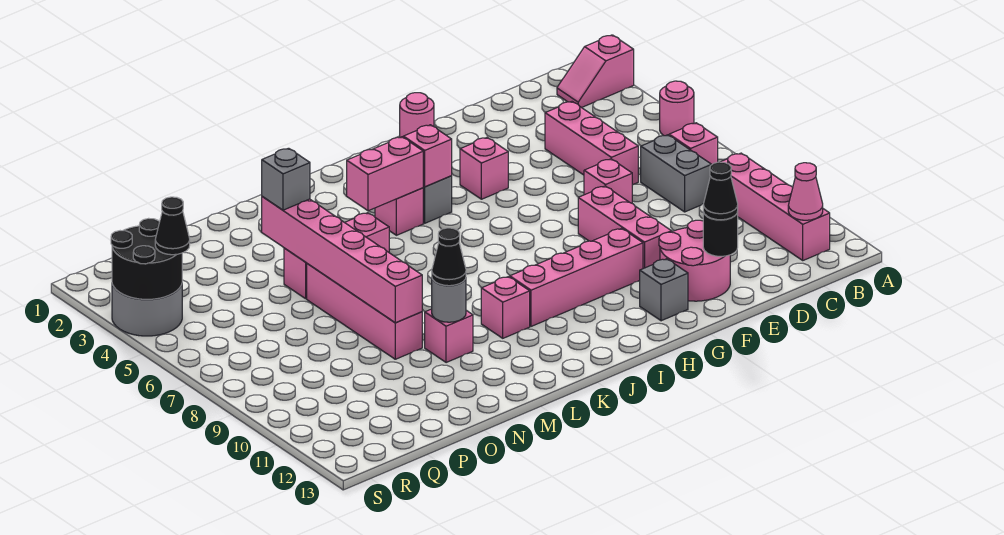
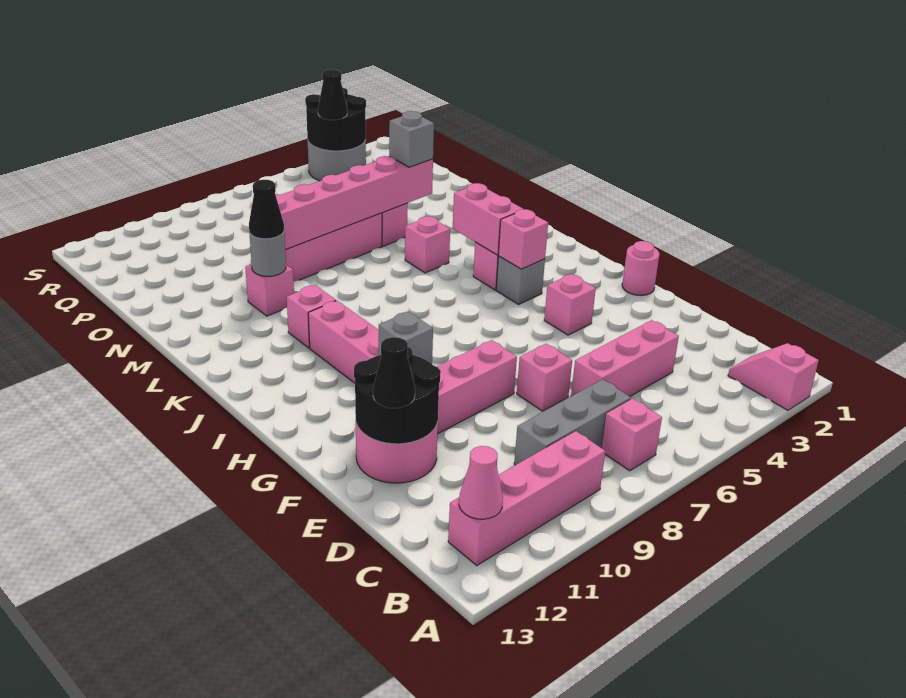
pink 1x1 round brick [660,81,694,136] -> none
grey 1x2 brick [641,135,712,212] -> grey 1x3 brick [514,379,631,465]
black 1x1 round brick [703,212,738,256] -> black 2x2 round brick [354,347,441,444]
grey 1x1 brick [640,259,688,321] -> grey 1x1 brick moved to [379,311,433,364]

